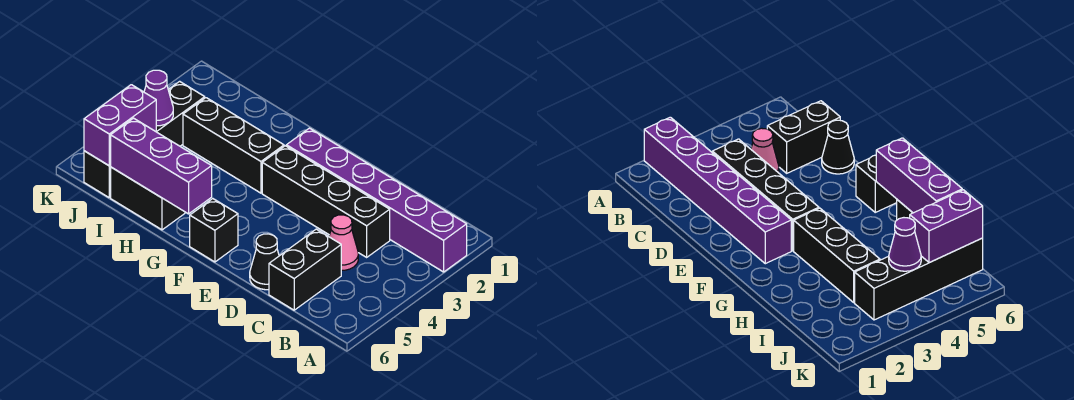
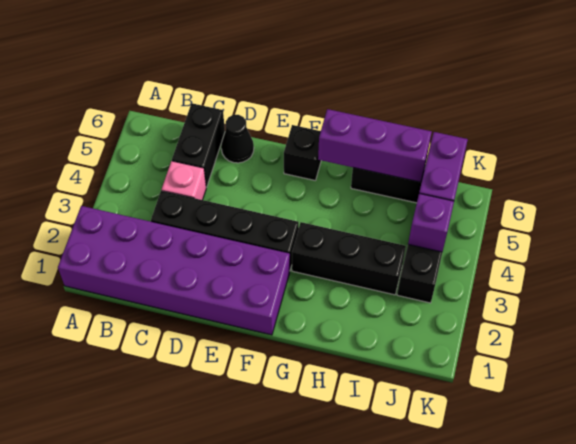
purple 1x6 brick [286,128,467,272] -> purple 2x6 brick [58,206,290,335]
pink 1x1 cone [329,215,358,270] -> pink 1x1 brick [162,161,206,200]
purple 1x1 cone [144,70,173,126] -> purple 1x1 brick [408,193,454,252]

